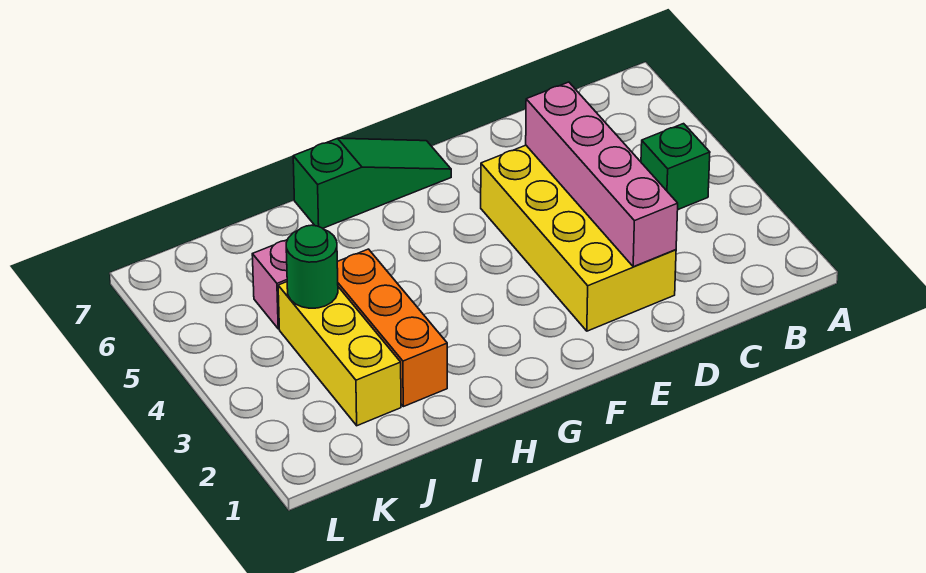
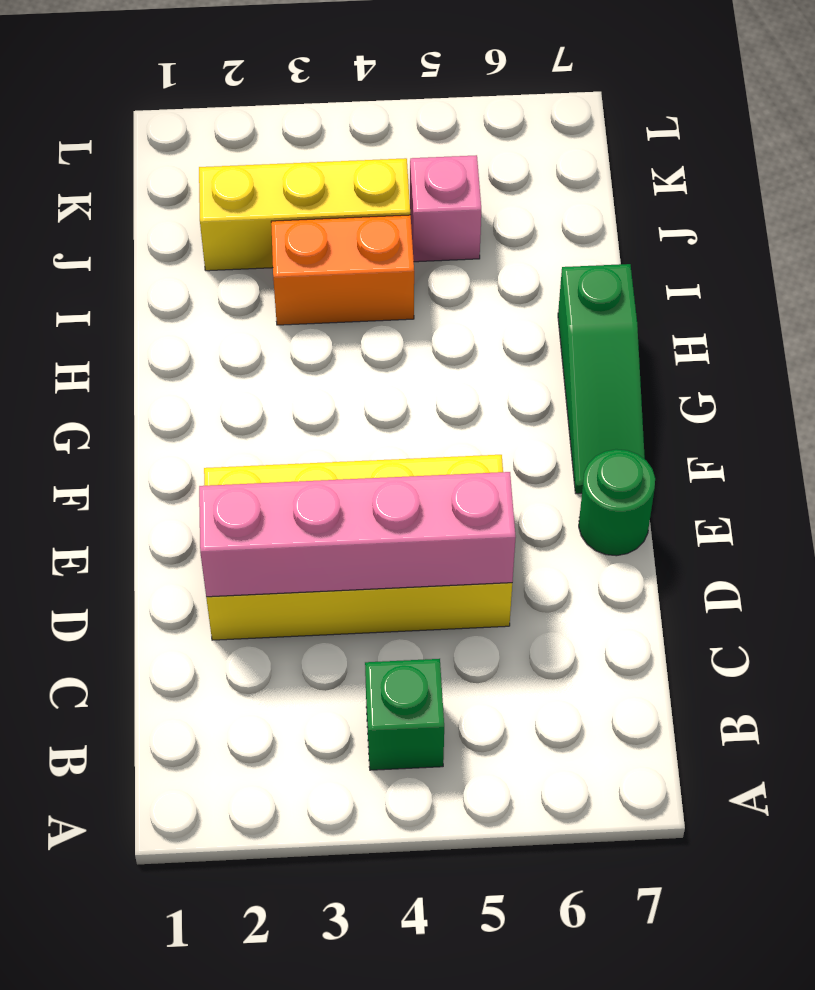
orange 1x3 brick [337,249,447,407] -> orange 1x2 brick [271,215,414,325]
green 1x1 round brick [286,225,338,308] -> green 1x1 round brick moved to [579,449,655,556]

